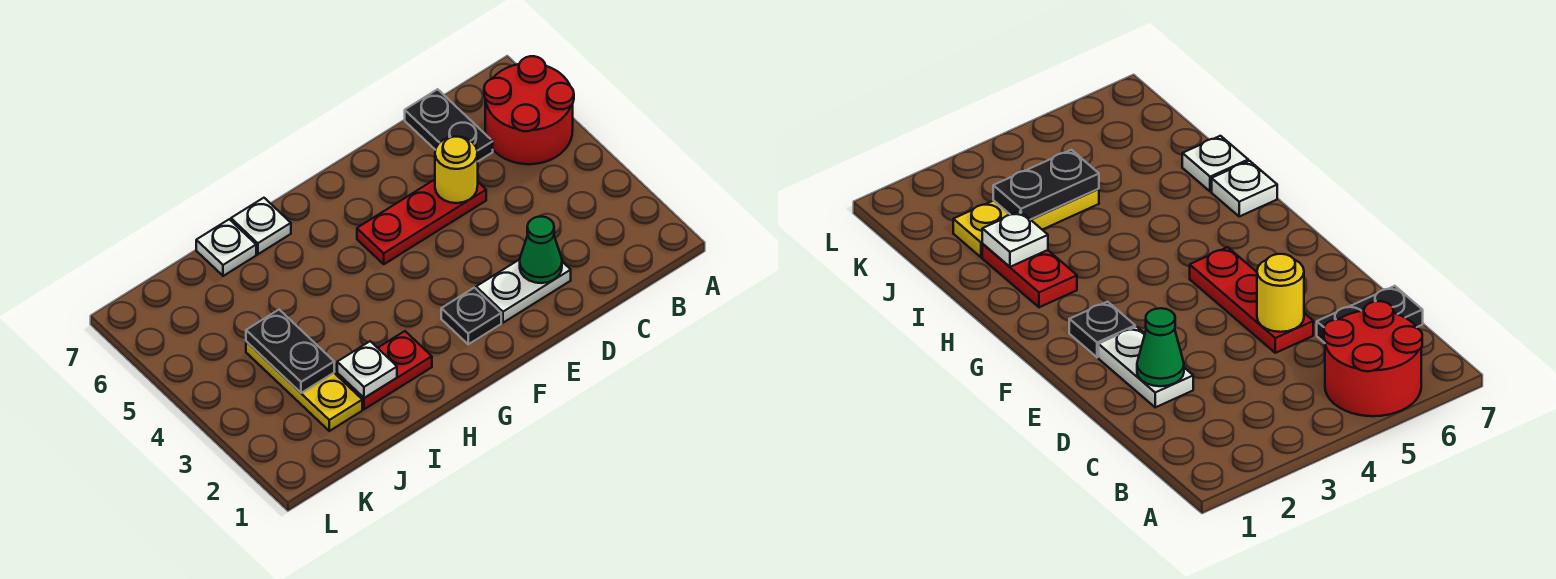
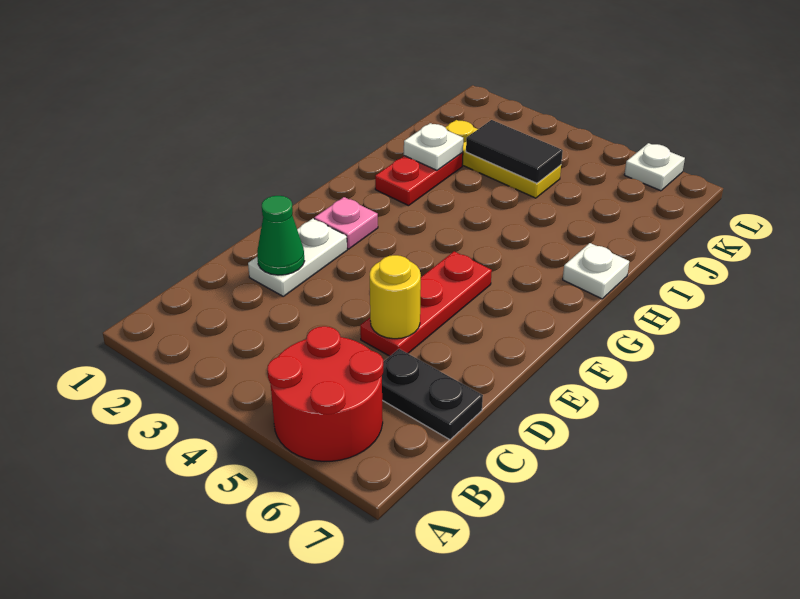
black 1x1 plate [441,288,501,344] -> pink 1x1 plate [314,197,378,249]
white 1x1 plate [196,219,256,276] -> white 1x1 plate moved to [624,143,685,191]
black 1x2 plate [246,310,334,393] -> black 1x2 tile [466,120,563,183]

